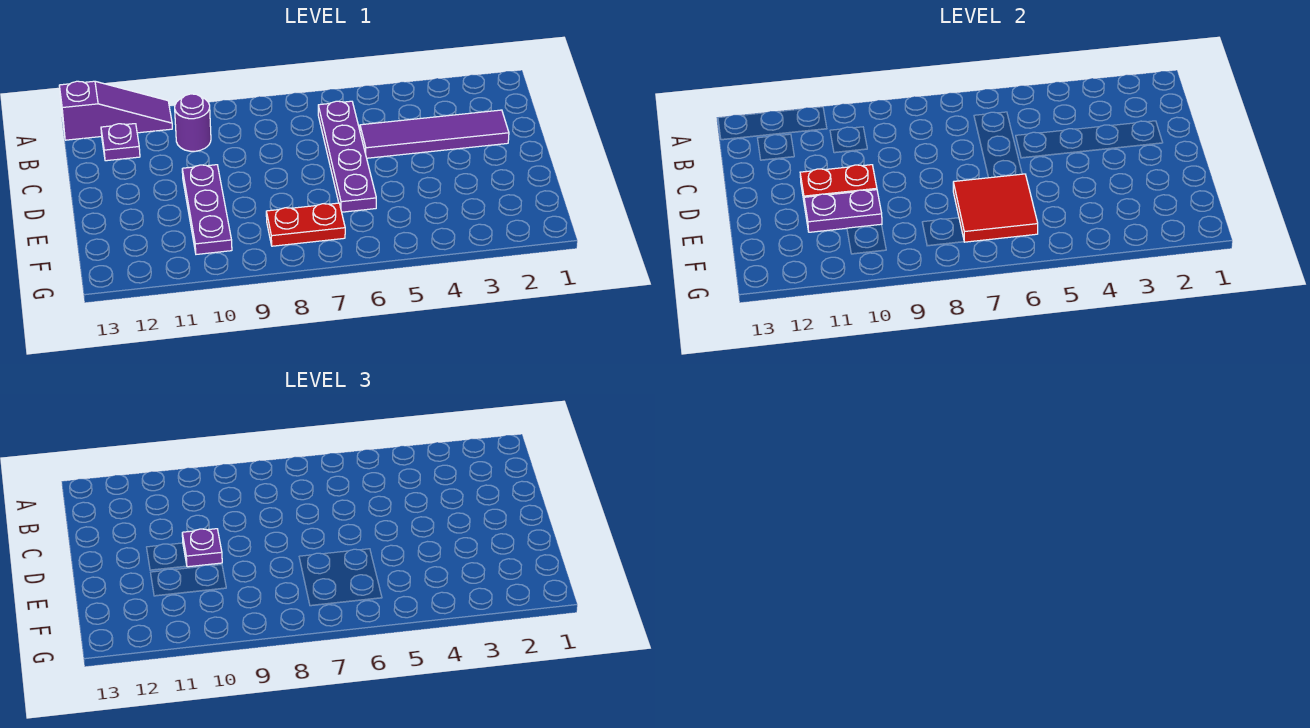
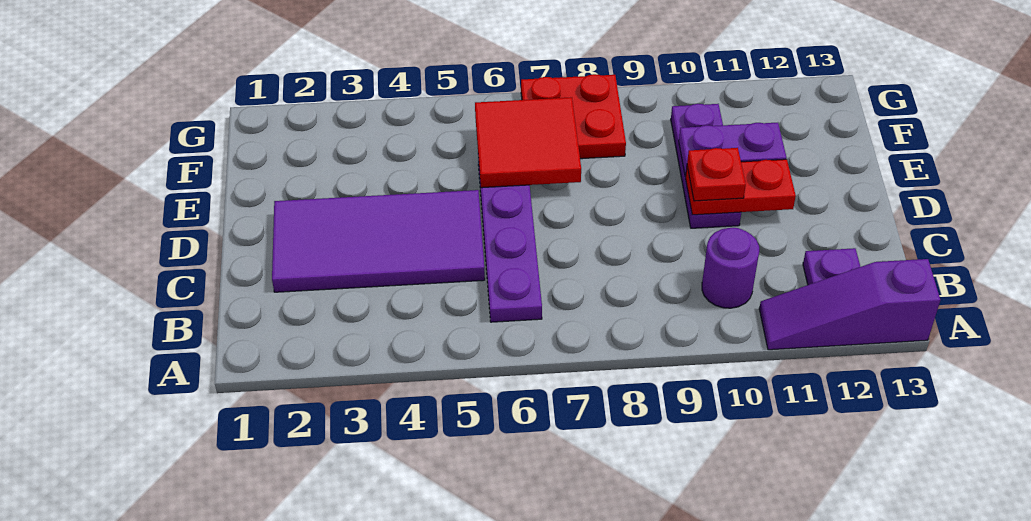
purple 1x4 tile [360,110,509,158] -> purple 2x4 tile [272,190,485,292]
purple 1x1 plate [182,529,222,567] -> red 1x1 plate [687,148,746,201]
red 1x2 plate [266,203,345,246] -> red 2x2 plate [521,74,626,159]

